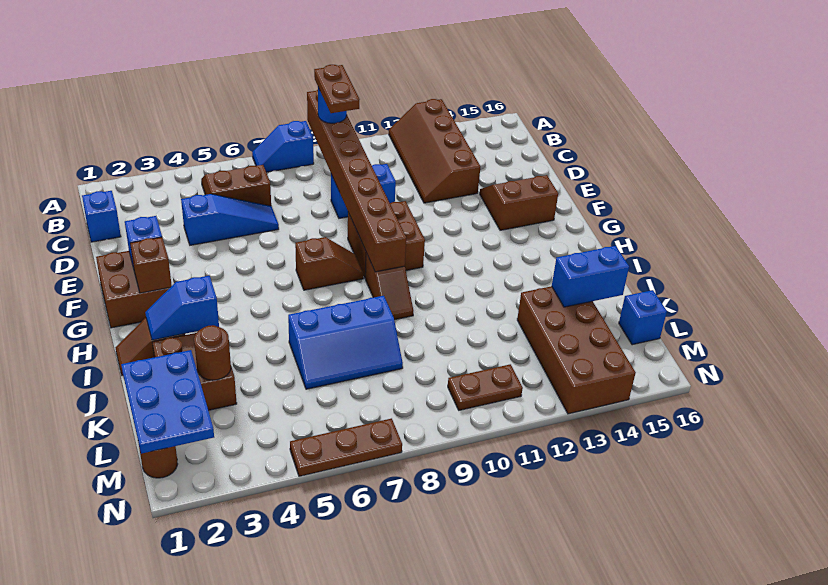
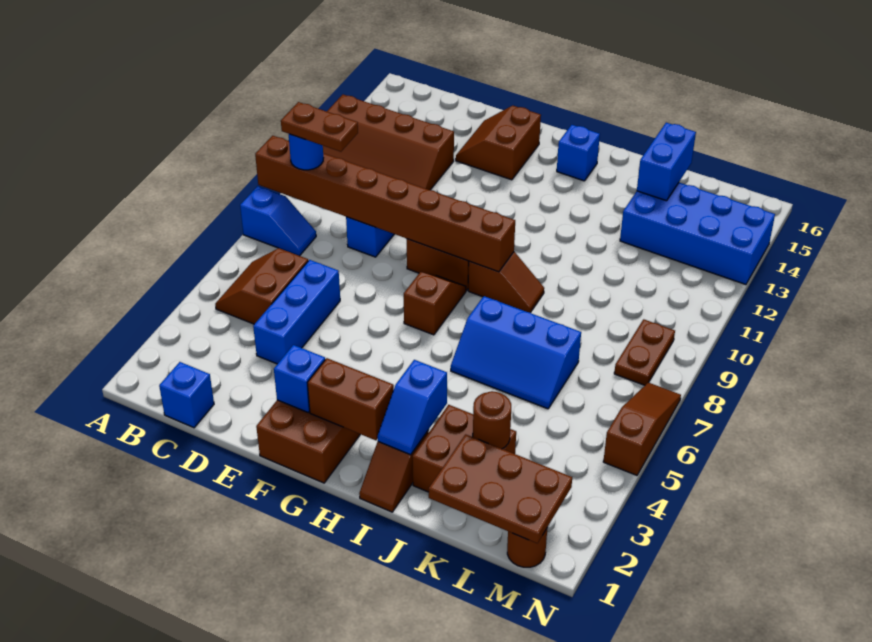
blue 1x2 slope [252,121,314,172] -> blue 1x2 slope turned to [240,186,316,256]
blue 1x3 slope [181,194,279,245] -> blue 1x3 brick [253,260,340,364]
brown 1x1 brick [130,237,172,293] -> brown 1x2 brick [307,358,394,440]
blue 2x3 slope [288,296,403,389] -> blue 2x3 slope turned to [451,296,581,409]
blue 2x3 plate [121,350,214,454] -> brown 2x3 plate [429,434,572,543]
brown 2x4 brick [517,286,636,414] -> blue 2x4 brick [620,183,775,285]
blue 1x1 brick [619,290,667,345] -> blue 1x1 brick moved to [557,125,600,181]
brown 1x2 plate [448,364,523,410] -> brown 1x2 plate moved to [614,319,675,385]
brown 1x3 plate [290,418,402,476] -> brown 1x3 slope [603,383,681,475]

